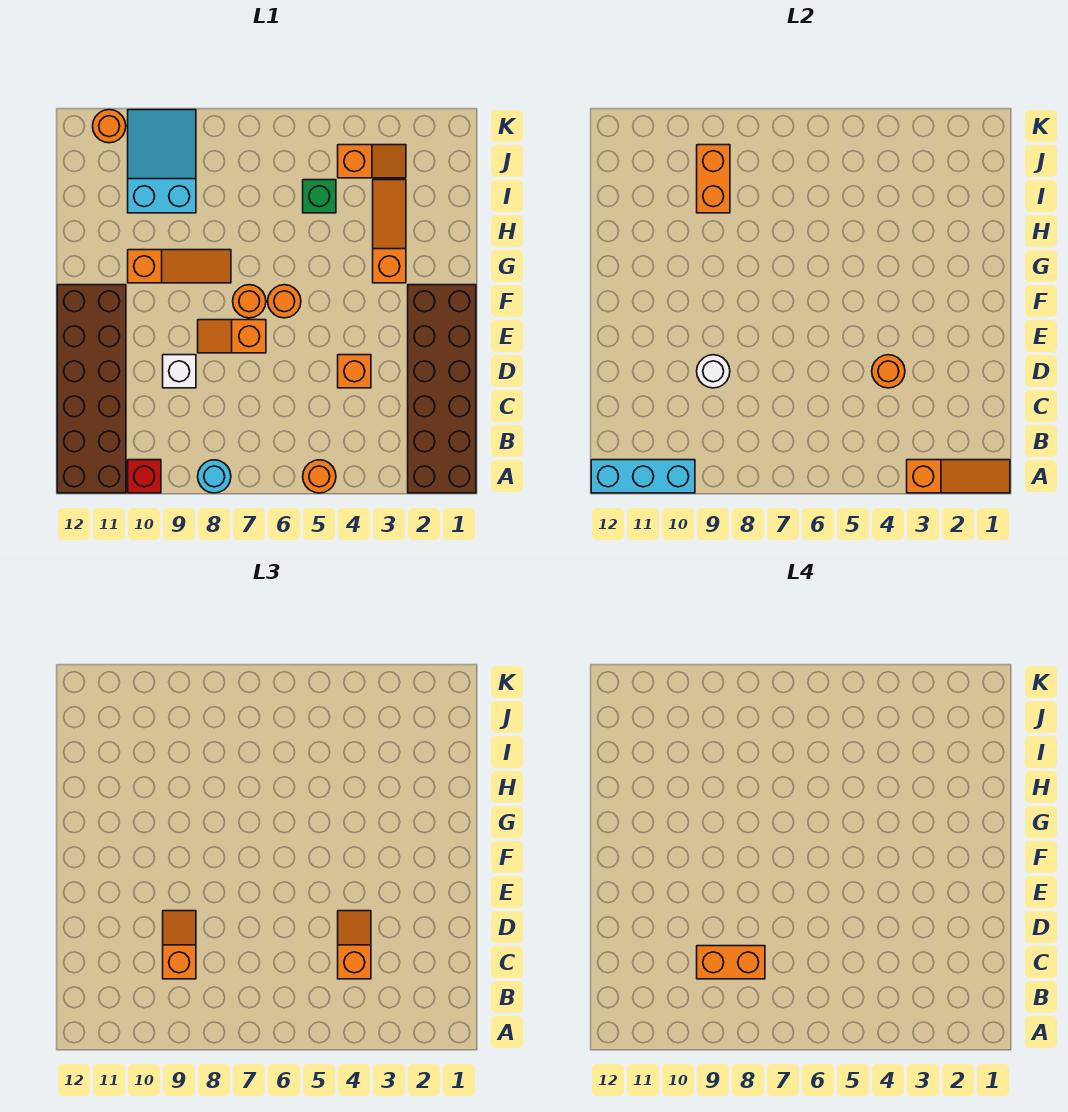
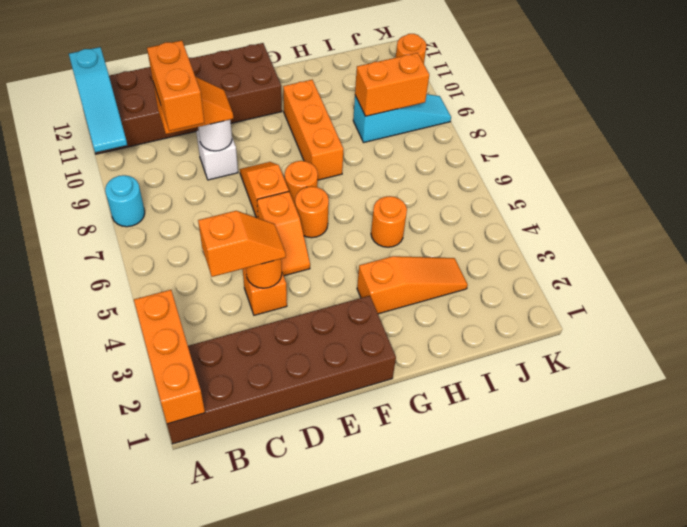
orange 1x3 slope [907,460,1010,493] -> orange 1x3 brick [134,290,205,424]
orange 1x1 round brick [303,460,336,493] -> orange 1x1 round brick moved to [371,196,407,247]
red 1x1 brick [128,460,161,493] -> none
cyan 1x3 brick [591,460,695,493] -> cyan 1x3 slope [69,47,127,153]
orange 1x3 slope [128,250,231,283] -> orange 1x3 brick [283,80,343,180]
green 1x1 brick [303,180,336,213] -> none
cyan 2x3 slope [128,110,196,213] -> cyan 1x3 slope [353,94,451,143]
orange 1x2 slope [338,145,406,178] -> orange 1x2 slope moved to [257,192,310,276]

